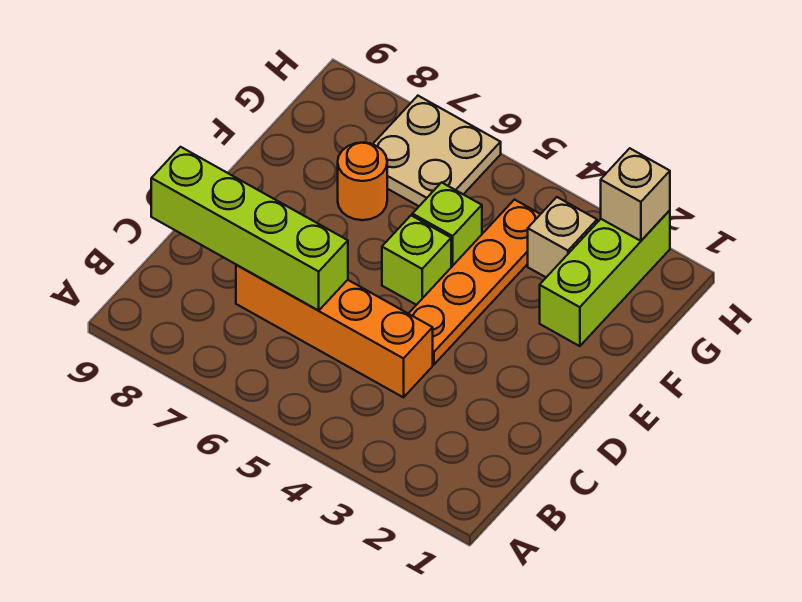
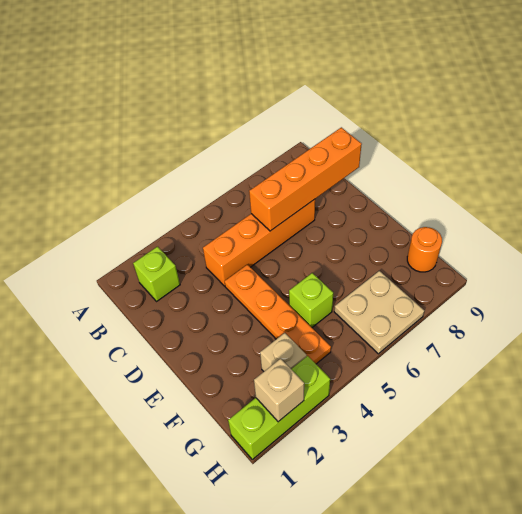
lime 1x4 brick [151,147,348,311] -> orange 1x4 brick [249,127,362,231]
lime 1x1 brick [382,215,451,305] -> lime 1x1 brick moved to [133,247,180,301]
lime 1x3 brick [540,210,670,346] -> lime 1x3 brick turned to [228,356,330,459]
orange 1x1 round brick [338,143,387,220] -> orange 1x1 round brick moved to [407,227,442,272]

